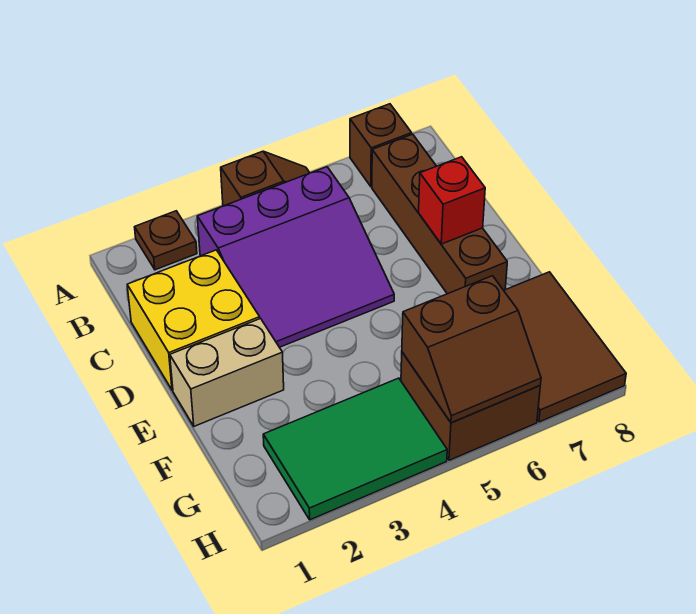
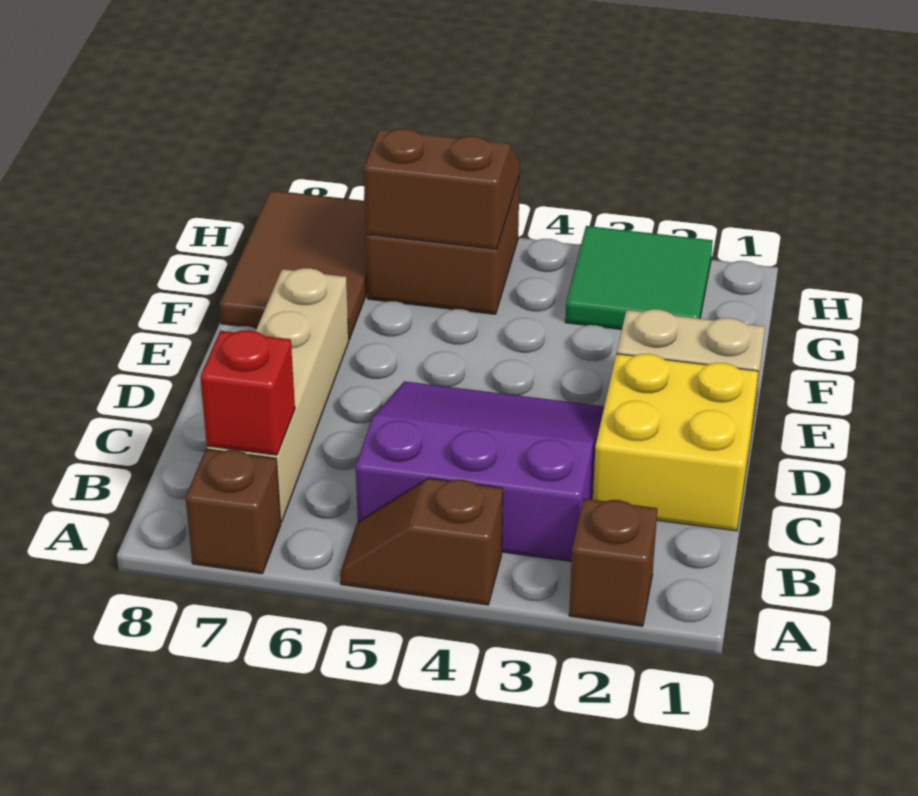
brown 1x1 plate [135,211,197,270] -> brown 1x1 brick [569,499,658,626]
brown 1x4 brick [372,134,507,294] -> tan 1x4 brick [207,268,349,522]
red 1x1 brick [419,157,485,244] -> red 1x1 brick moved to [200,330,295,455]
green 2x3 tile [263,378,447,520] -> green 2x2 tile [565,226,713,330]

